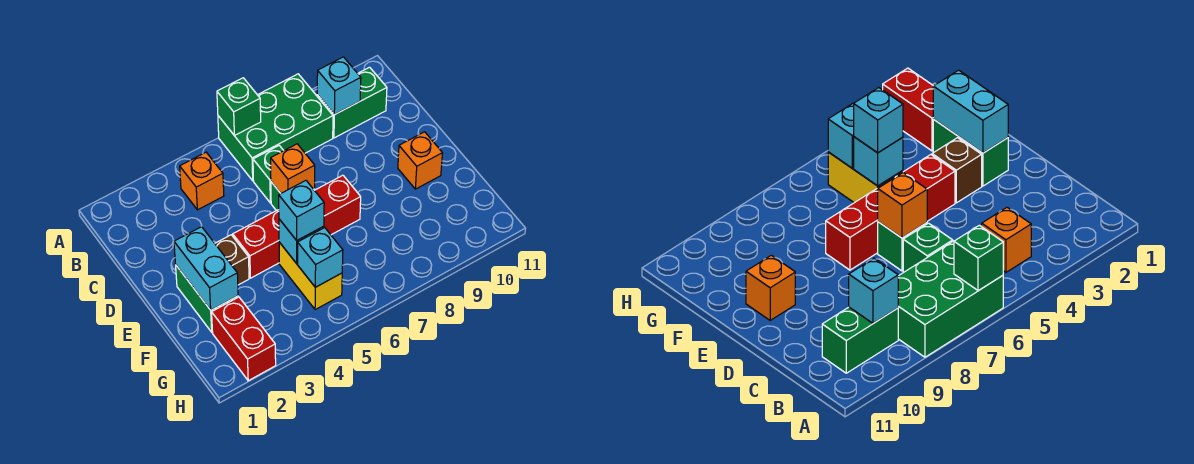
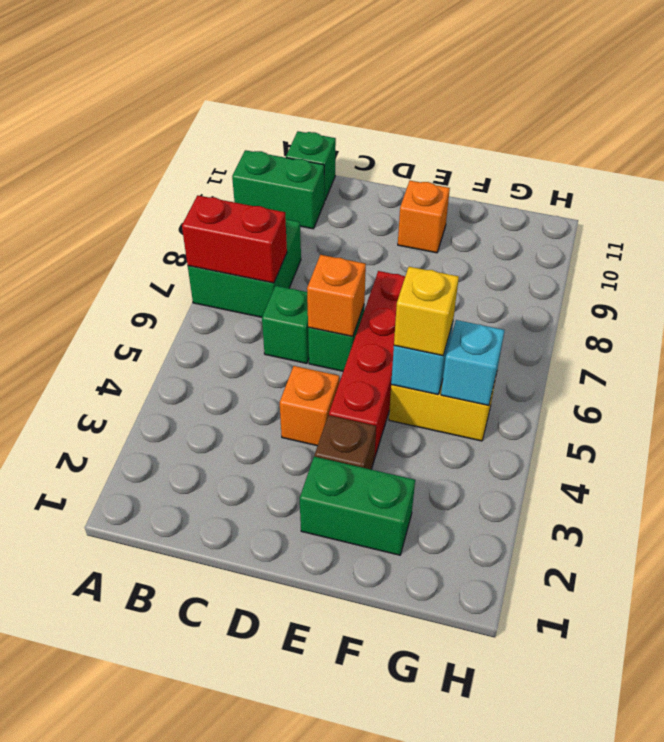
green 2x3 brick [218,74,333,181] -> green 2x2 brick [188,219,301,317]
green 1x1 brick [217,78,261,136] -> green 1x1 brick moved to [286,131,336,201]
orange 1x1 brick [180,152,224,210] -> orange 1x1 brick moved to [280,366,339,446]
green 1x2 brick [317,67,387,138] -> green 1x2 brick turned to [232,150,324,229]
cyan 1x1 brick [317,57,361,115] -> none
cyan 1x2 brick [174,227,238,310] -> none
cyan 1x1 brick [279,181,324,240] -> yellow 1x1 brick [394,267,459,356]
red 1x2 brick [212,297,276,381] -> red 1x2 brick moved to [182,195,287,283]

